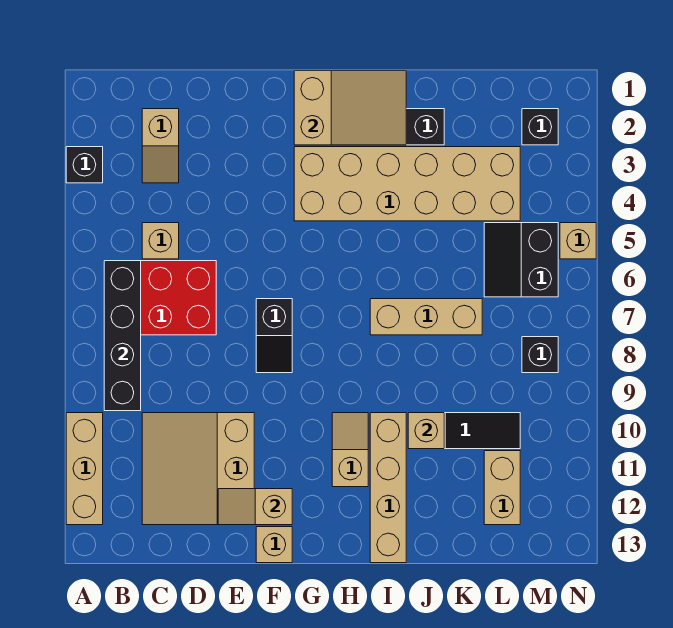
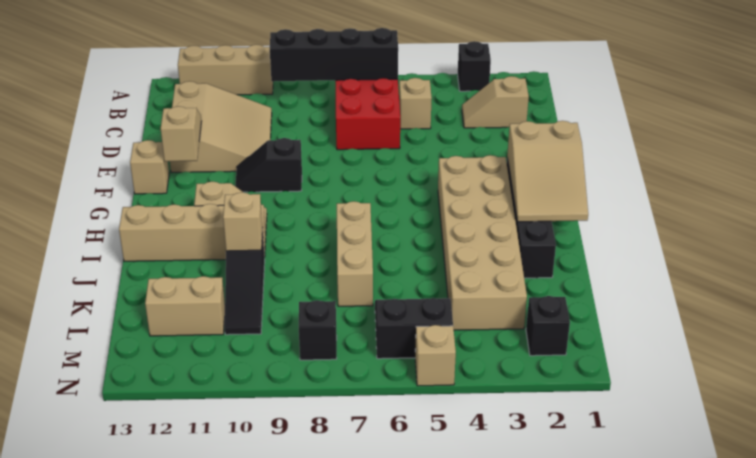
tan 3x3 slope [142,413,254,525] -> tan 3x3 slope turned to [170,81,272,173]
black 1x2 slope [256,299,292,373] -> black 1x2 slope moved to [235,138,302,192]

